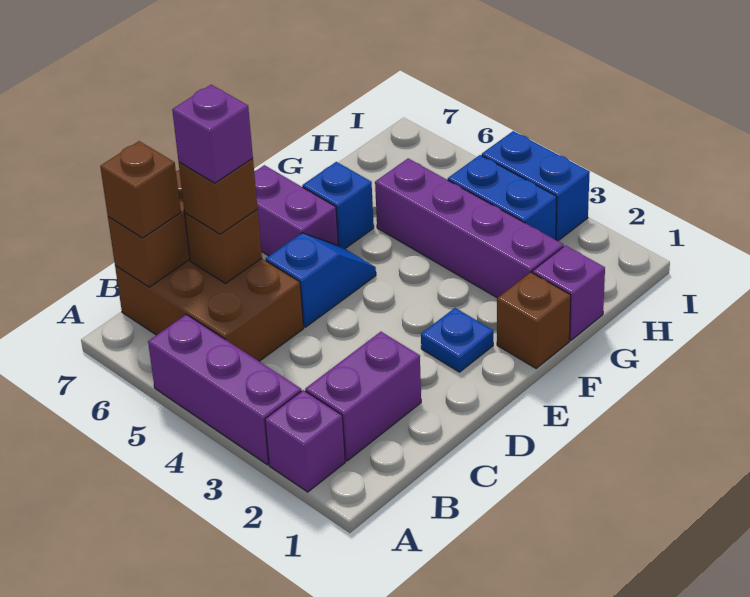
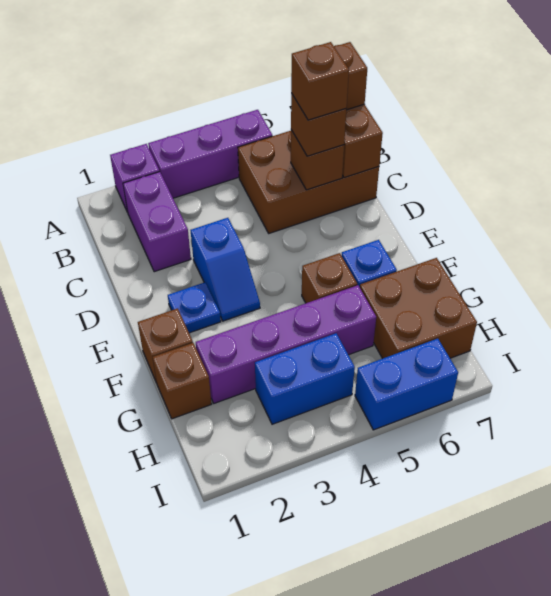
purple 1x1 brick [172,85,253,183] -> brown 1x1 brick [291,42,349,120]
blue 1x2 slope [266,233,376,327] -> blue 1x2 slope moved to [191,218,260,321]
purple 1x2 brick [254,165,338,256] -> none
none -> brown 1x1 brick [302,253,357,303]
purple 1x1 brick [533,246,605,340] -> brown 1x1 brick [153,343,212,419]
none -> brown 2x2 brick [360,258,477,359]
blue 1x2 brick [482,131,590,241] -> blue 1x2 brick moved to [355,339,458,430]

